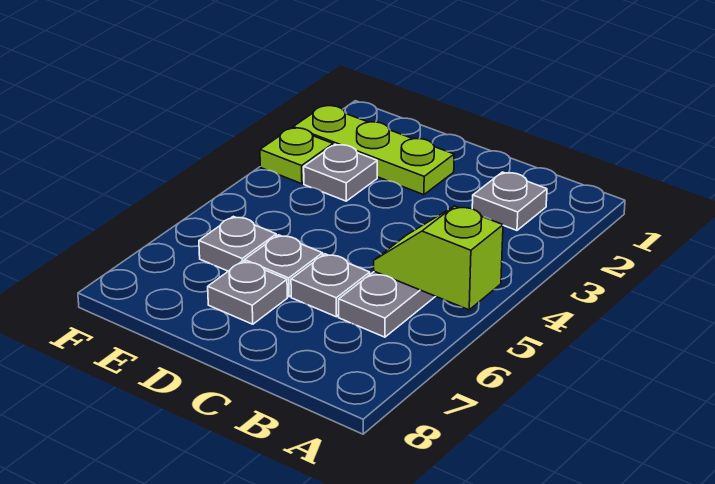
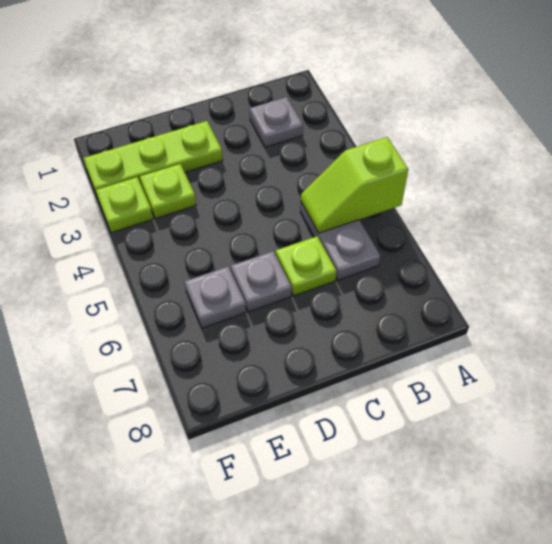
grey 1x1 plate [291,254,370,317] -> lime 1x1 plate [276,236,337,296]
grey 1x1 plate [208,261,287,324] -> none
grey 1x1 plate [304,144,377,201] -> lime 1x1 plate [140,164,196,219]

